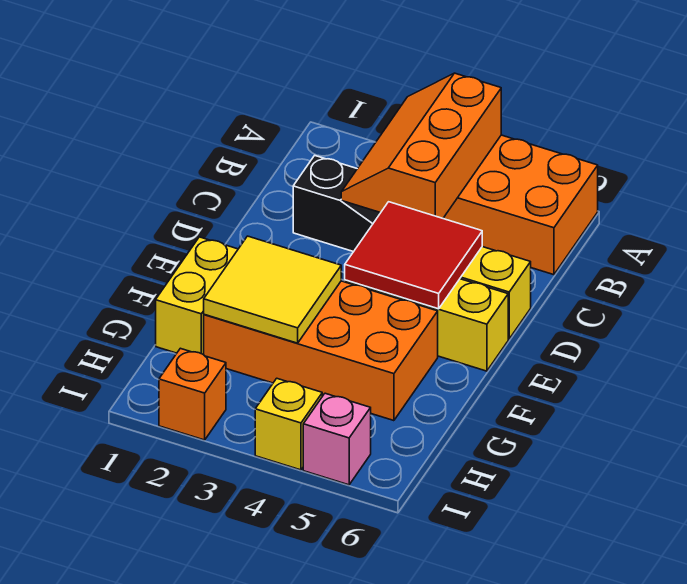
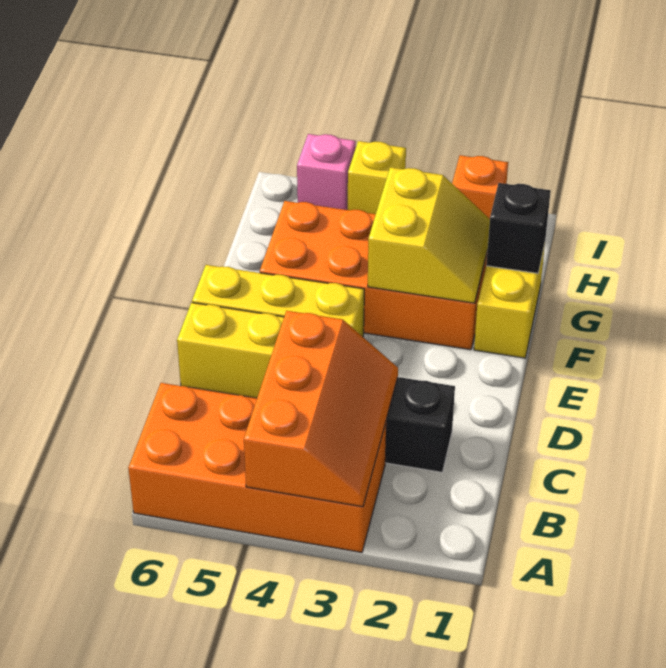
red 2x2 tile [345,202,482,309] -> none
yellow 2x2 tile [204,236,341,343] -> yellow 2x2 slope [368,167,490,303]
none -> black 1x1 brick [486,183,551,273]

